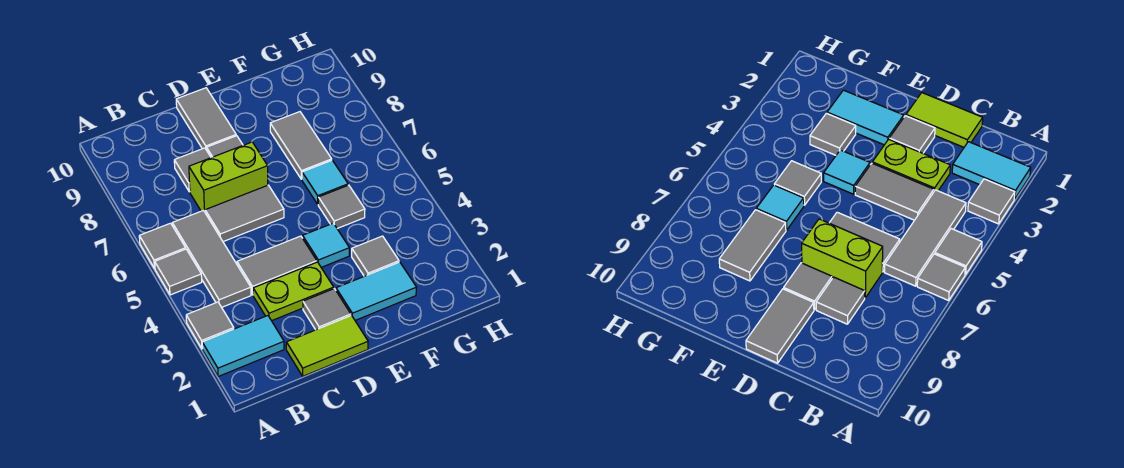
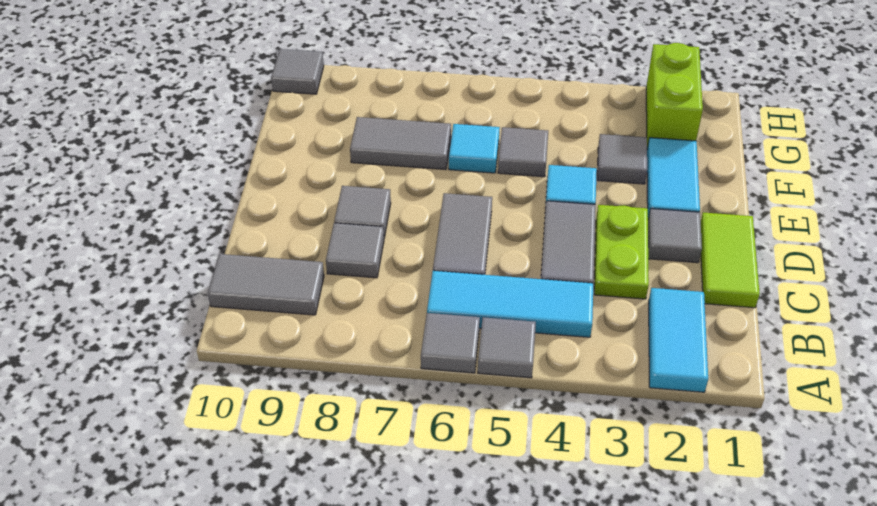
grey 1x1 tile [186,302,234,349] -> grey 1x1 tile moved to [271,49,324,94]
grey 1x3 tile [172,211,251,307] -> cyan 1x3 tile [427,271,593,337]
lime 1x2 brick [189,142,268,212] -> lime 1x2 brick moved to [646,43,703,148]
grey 1x2 tile [176,88,236,150] -> grey 1x2 tile moved to [208,254,324,315]

